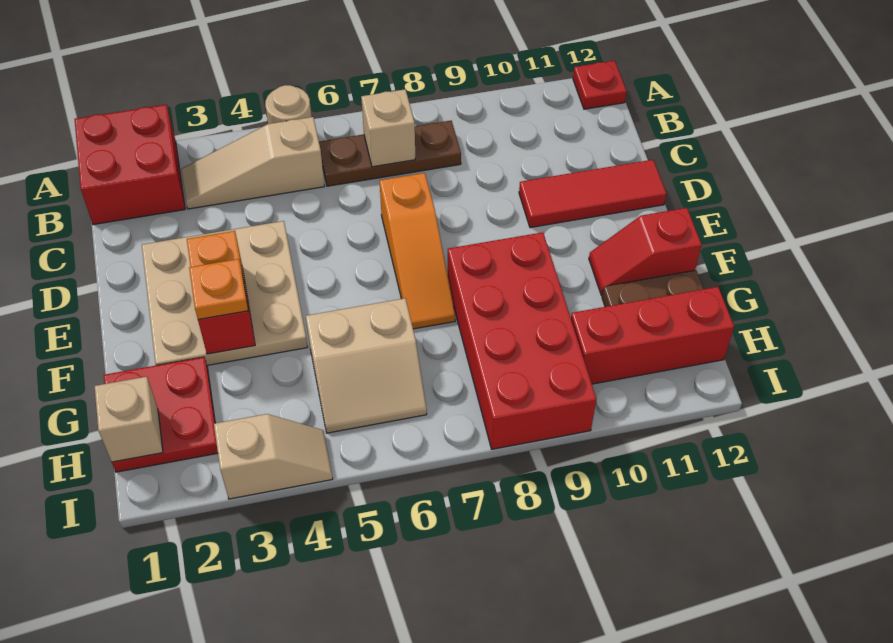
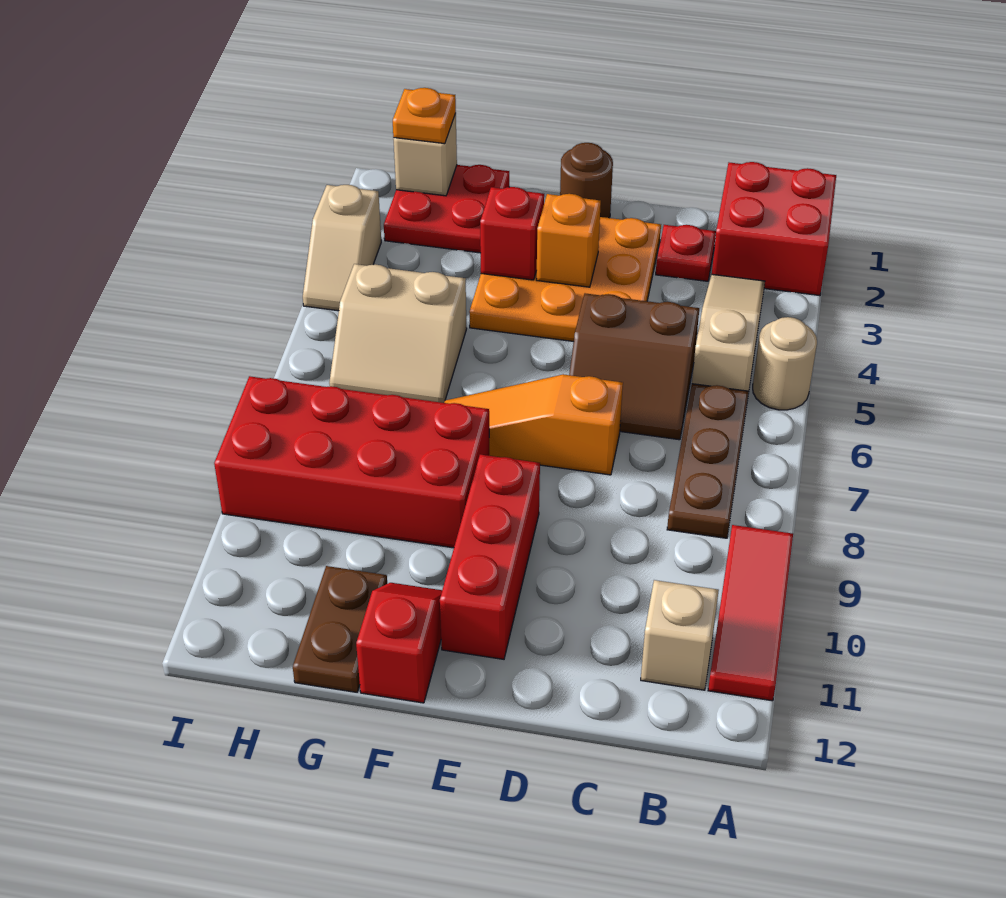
red 1x1 plate [573,61,627,109] -> red 1x1 plate moved to [656,225,716,281]
tan 1x1 brick [361,89,415,167] -> tan 1x1 brick moved to [641,580,719,690]
none -> brown 2x2 slope [569,293,699,440]
tan 3x3 plate [142,221,308,365] -> orange 3x3 plate [470,217,661,342]
red 1x3 tile [519,160,666,228] -> red 1x3 tile moved to [708,525,793,701]
none -> brown 1x1 round brick [560,143,613,218]
orange 1x1 plate [189,259,248,320] -> orange 1x1 plate moved to [393,88,456,144]
tan 2x2 slope [306,298,427,433] -> tan 2x2 slope turned to [329,264,467,403]
red 1x3 brick [571,287,734,384] -> red 1x3 brick moved to [440,455,540,659]

